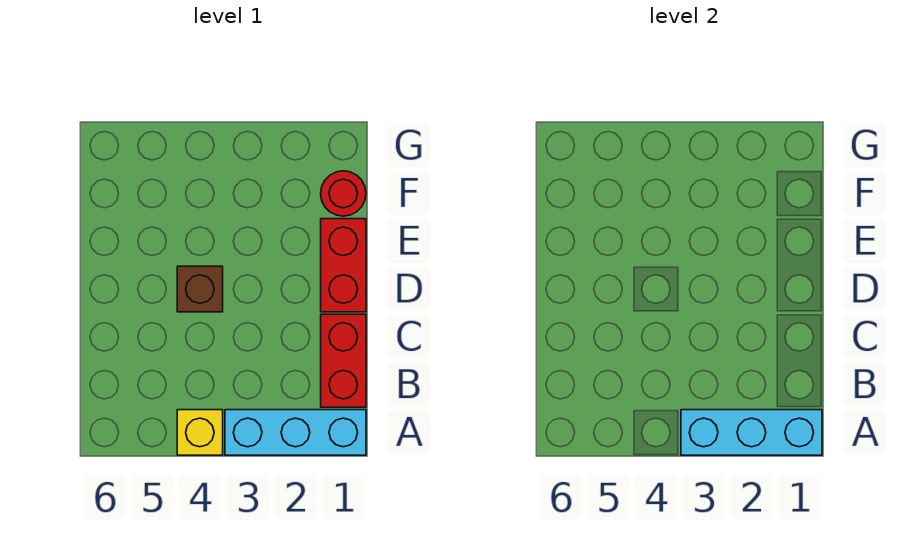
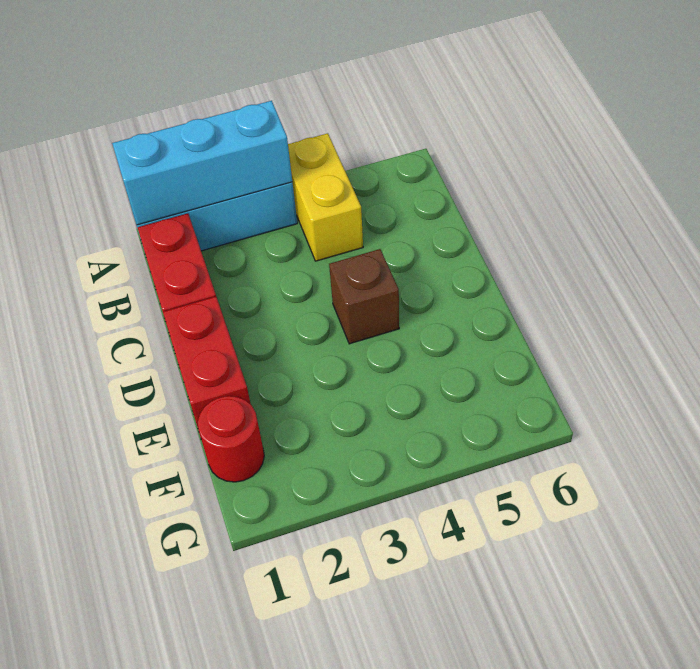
yellow 1x1 brick [177,410,223,455] -> yellow 1x2 brick [288,133,363,261]

